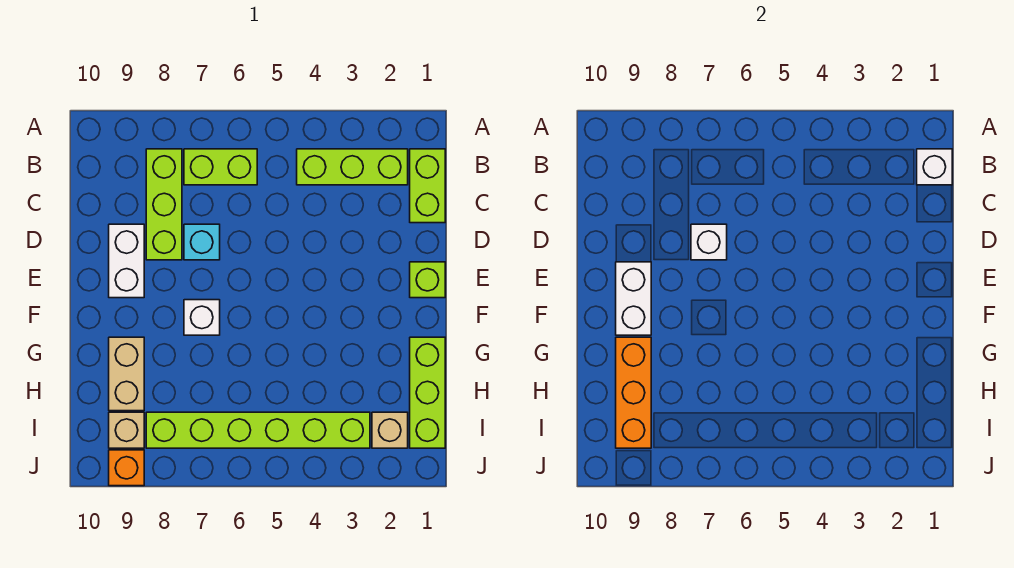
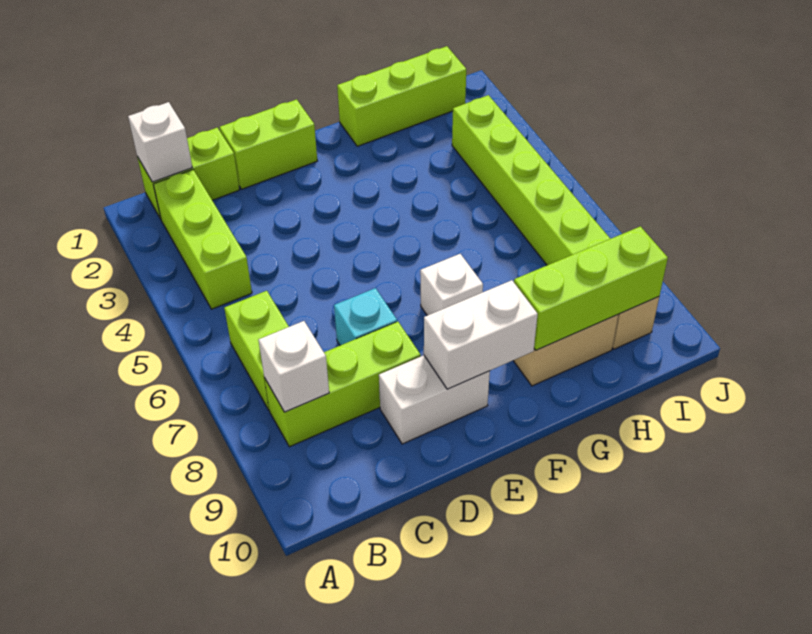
white 1x1 brick [691,224,727,260] -> white 1x1 brick moved to [259,321,329,412]
lime 1x1 brick [410,262,445,298] -> lime 1x2 brick [220,99,317,189]
orange 1x3 brick [616,337,651,448] -> lime 1x3 brick [514,226,668,350]
tan 1x1 brick [372,412,408,448] -> none
orange 1x1 brick [109,450,144,486] -> none

